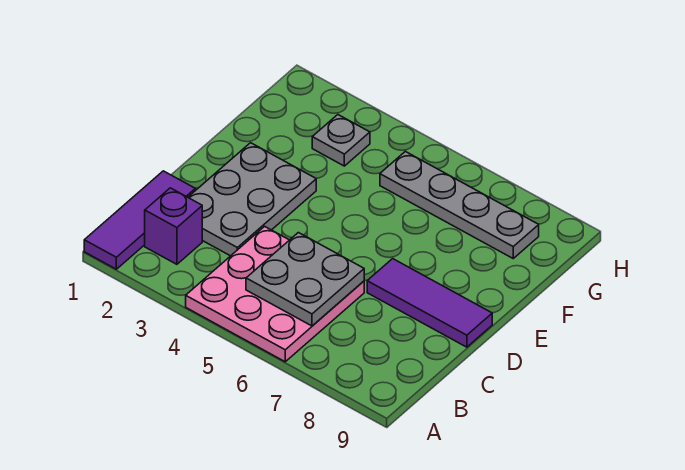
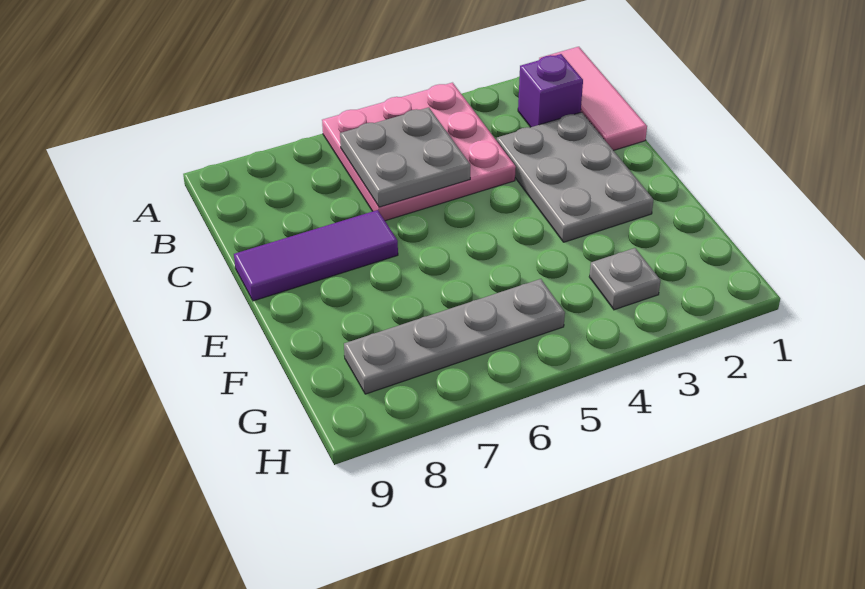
purple 1x3 tile [84,171,195,269] -> pink 1x3 tile [539,47,647,151]

